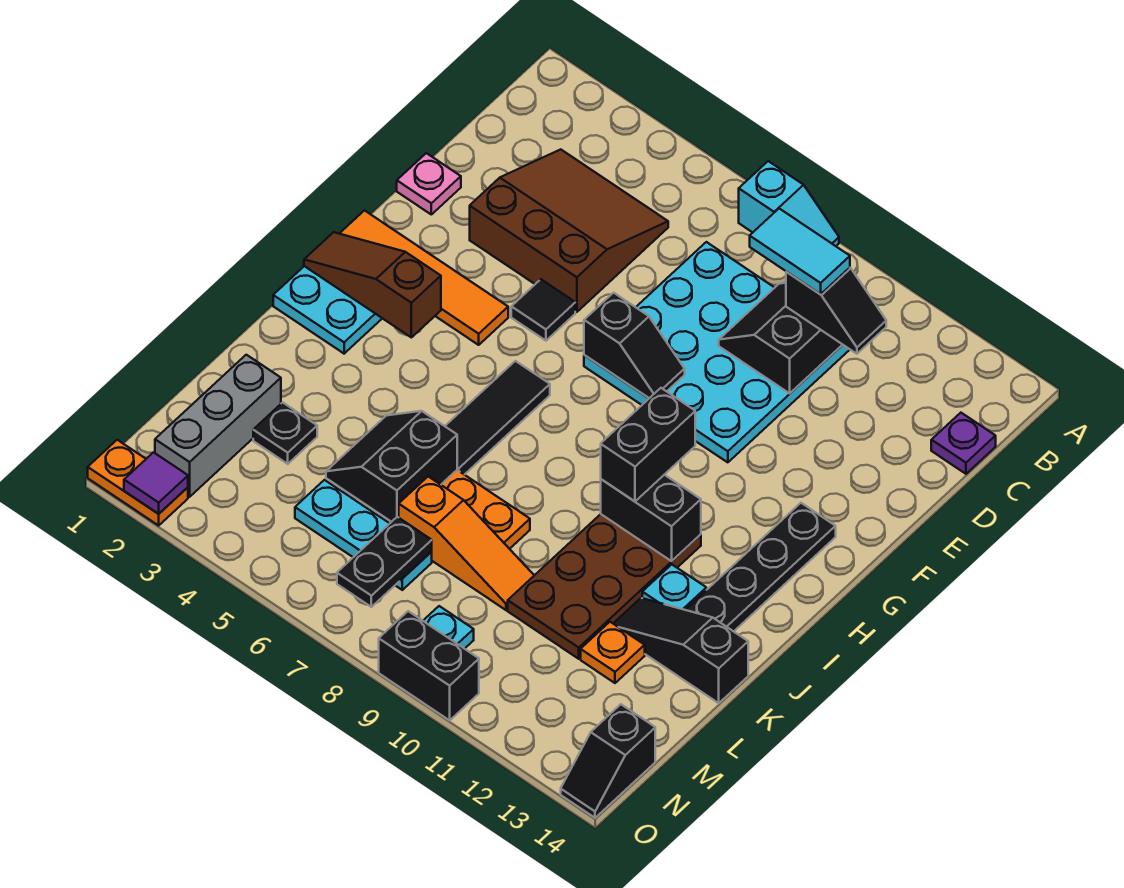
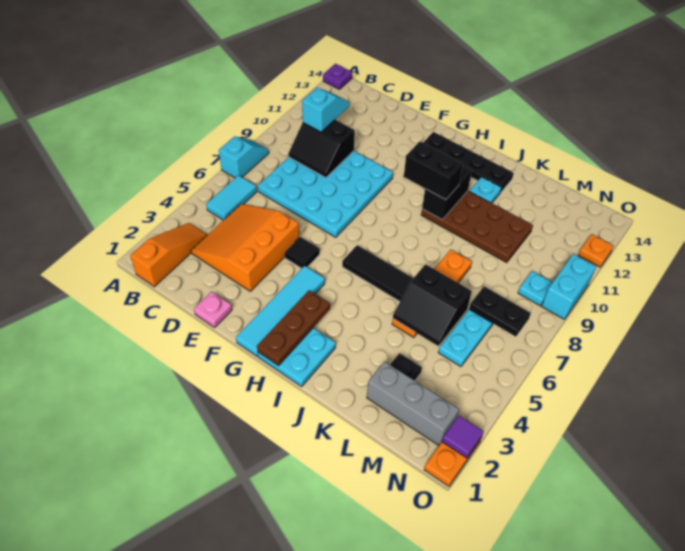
brown 3x3 slope [470,149,668,312] -> orange 3x3 slope [191,204,299,291]
cyan 1x2 tile [750,209,850,294] -> cyan 1x2 tile moved to [206,175,257,220]
black 1x2 slope [786,268,886,354] -> cyan 1x2 slope [302,88,350,132]
purple 1x1 plate [931,413,996,474] -> purple 1x1 plate moved to [323,64,352,89]
black 1x2 slope [584,293,685,398] -> none
orange 1x4 tile [339,211,508,345] -> cyan 1x4 tile [236,266,325,356]
brown 1x3 slope [304,232,441,337] -> brown 1x3 plate [257,290,330,366]
black 1x3 slope [613,598,748,703] -> none
orange 1x3 slope [399,477,534,610] -> orange 1x3 slope moved to [130,223,207,287]
orange 1x1 plate [581,622,645,683] -> orange 1x1 plate moved to [579,234,614,267]
black 1x2 slope [561,704,655,818] -> none
black 1x2 brick [379,611,479,720] -> cyan 1x2 brick [542,254,596,319]

